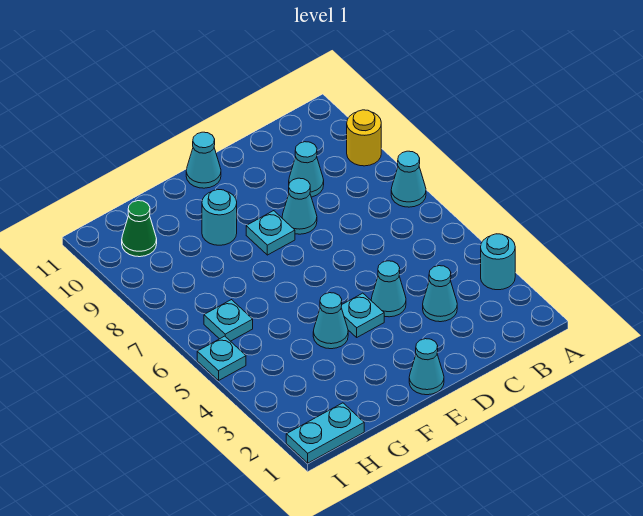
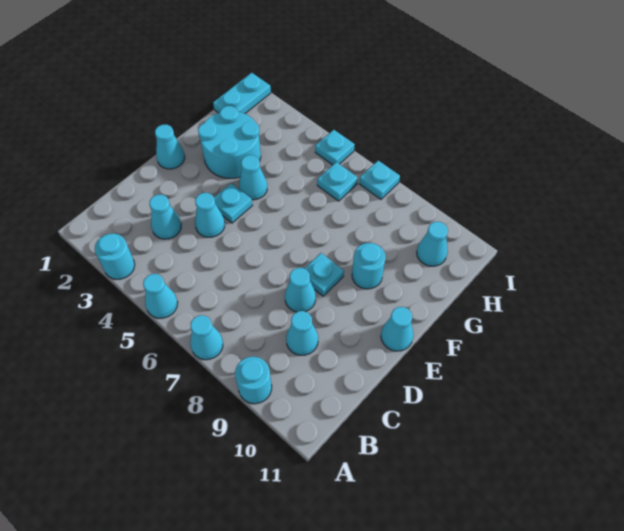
none -> cyan 1x1 cone [143,274,178,318]
yellow 1x1 round brick [347,110,381,166] -> cyan 1x1 round brick [235,357,272,404]
none -> cyan 2x2 round brick [198,106,261,178]
green 1x1 cone [122,201,157,257] -> cyan 1x1 cone [417,222,448,266]
none -> cyan 1x1 plate [359,161,400,199]

